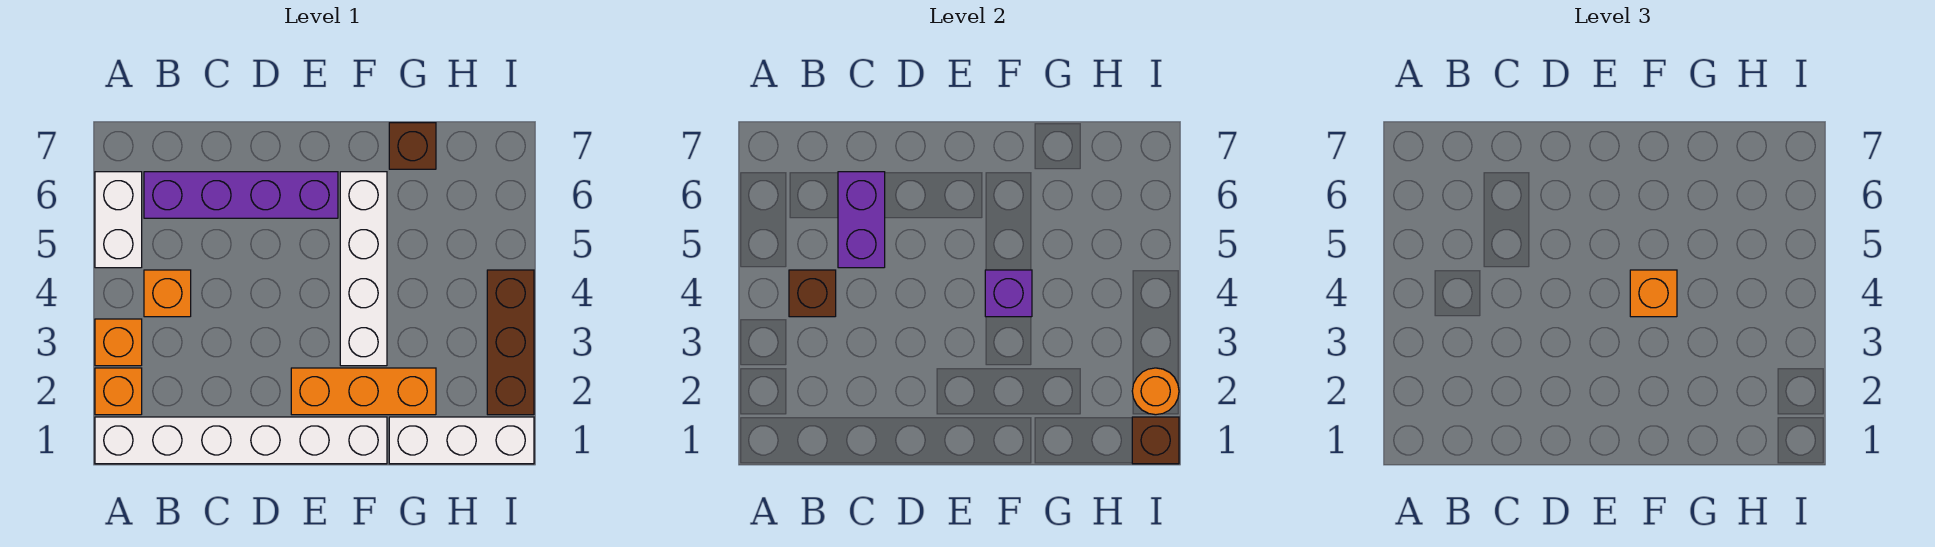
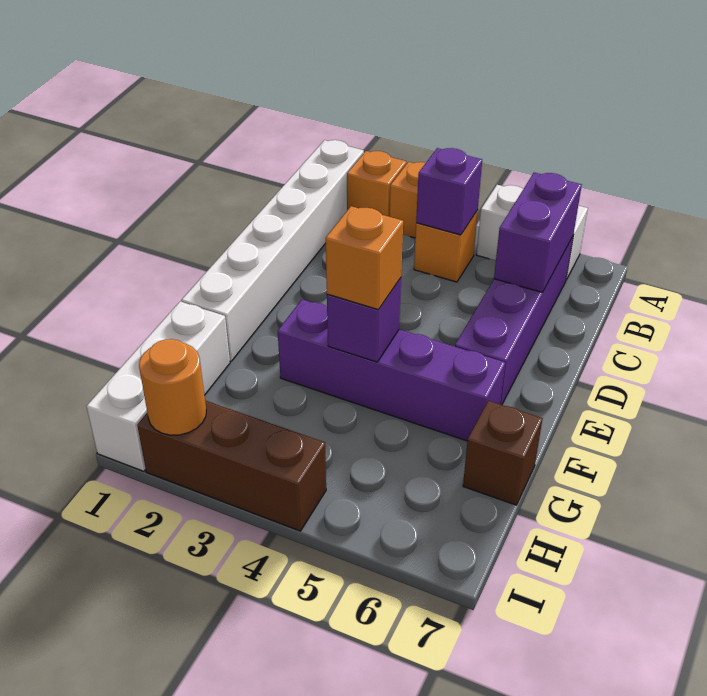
brown 1x1 brick [789,270,836,317] -> purple 1x1 brick [416,148,482,235]
purple 1x2 brick [838,172,885,268] -> purple 1x2 brick turned to [494,172,582,292]
orange 1x3 brick [291,368,436,415] -> none
white 1x4 brick [340,172,387,366] -> purple 1x4 brick [278,300,505,441]
brown 1x1 brick [1132,417,1179,464] -> none

